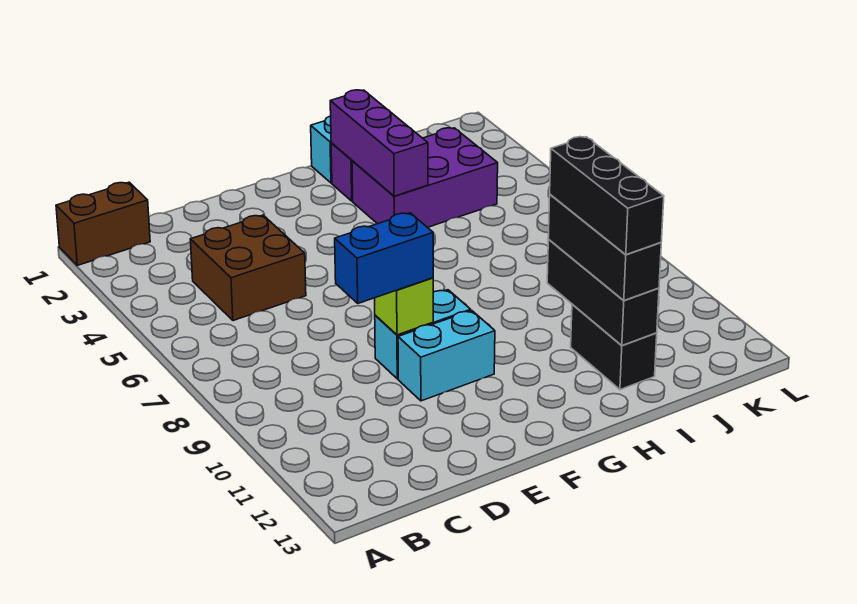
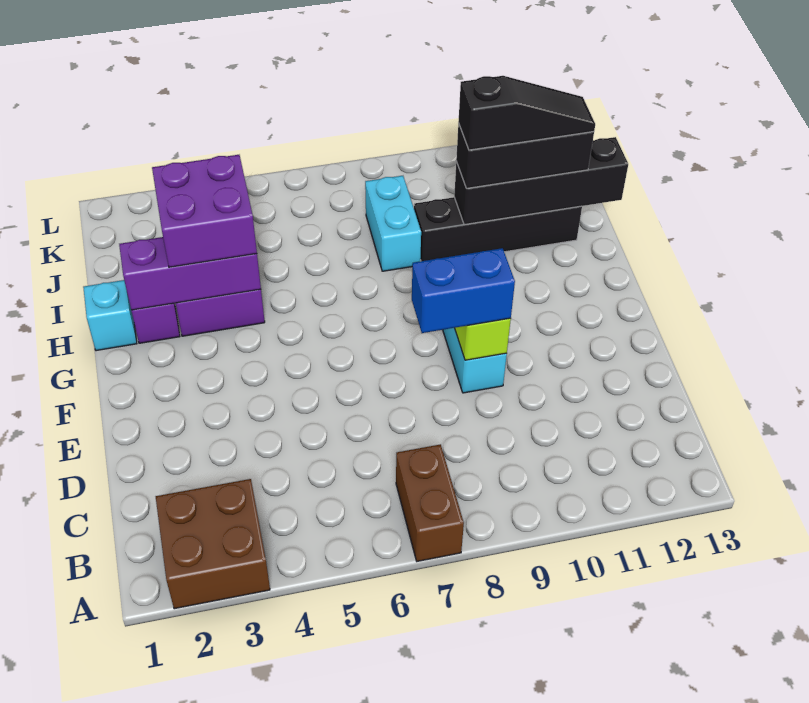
brown 1x2 brick [56,182,150,265] -> brown 1x2 brick moved to [396,444,464,561]
brown 2x2 brick [190,215,306,321] -> brown 2x2 brick moved to [156,479,270,609]
blue 1x2 brick [335,213,433,303] -> blue 1x2 brick turned to [412,248,515,333]
cyan 1x2 brick [398,311,495,401] -> cyan 1x2 brick moved to [365,176,421,271]
none -> purple 2x2 brick [152,155,257,267]
black 1x3 brick [547,240,659,345] -> black 1x4 brick [454,137,628,225]
black 1x3 brick [550,137,664,255] -> black 1x3 slope [458,76,595,150]
black 1x2 brick [571,304,657,390] -> black 1x4 brick [414,197,582,261]

